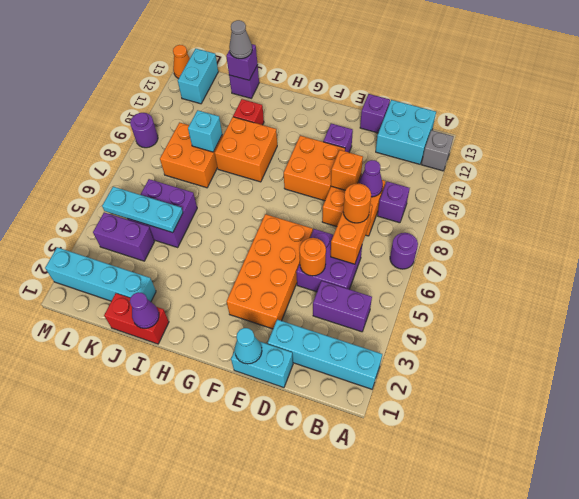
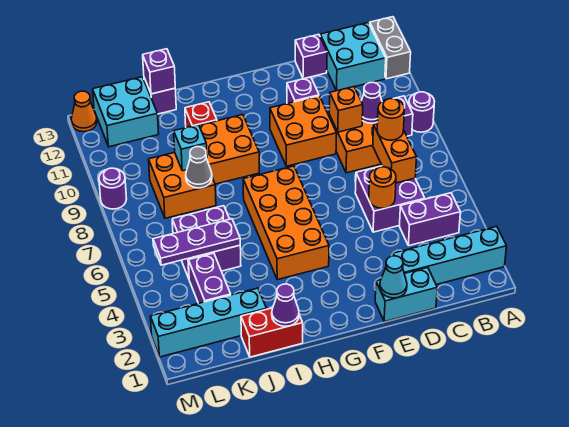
purple 1x1 round brick [390,233,418,269] -> purple 1x1 round brick moved to [409,92,435,132]
grey 1x1 brick [421,130,454,171] -> grey 1x2 brick [370,17,411,79]
orange 2x4 brick [227,214,313,329] -> orange 2x4 brick moved to [243,166,329,280]
cyan 1x3 plate [102,187,183,233] -> purple 1x3 plate [153,219,240,265]
grey 1x1 cone [229,20,252,59] -> grey 1x1 cone moved to [186,147,212,188]
purple 1x2 brick [93,212,155,261] -> purple 1x2 brick turned to [189,253,231,303]
cyan 1x2 brick [178,49,218,104] -> cyan 2x2 brick [93,77,159,147]

